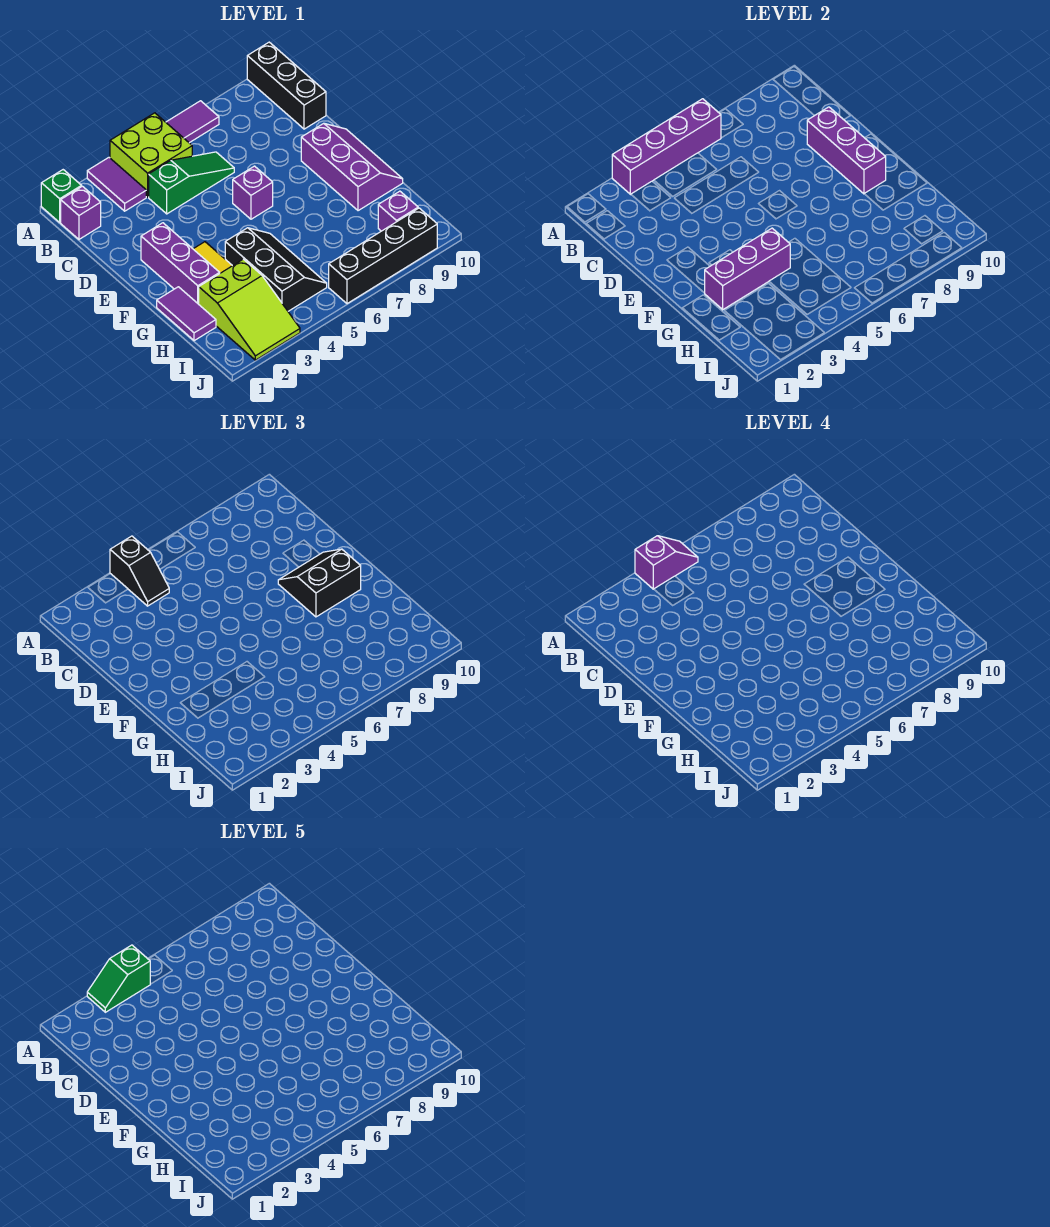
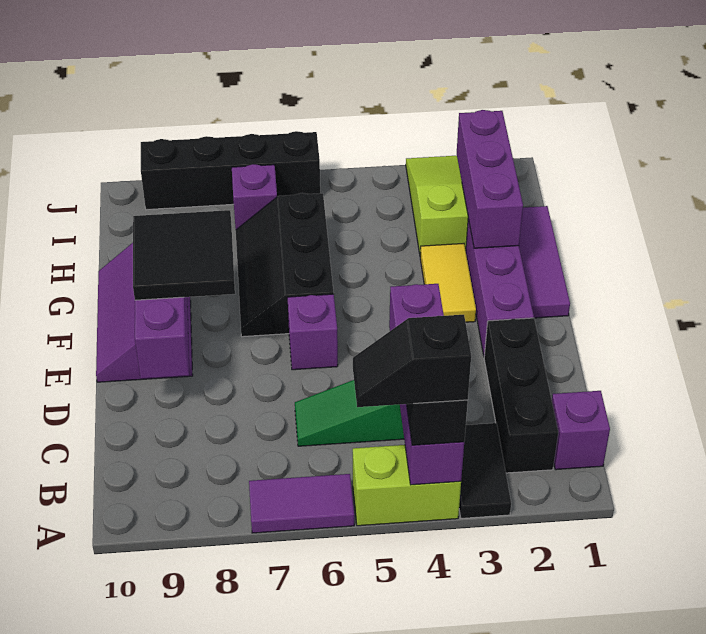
green 1x1 brick [41,170,82,222] -> none
purple 1x2 tile [87,158,146,211] -> black 1x2 tile [459,423,511,518]
purple 1x4 brick [612,99,721,194] -> purple 1x4 brick turned to [389,284,464,485]
green 1x2 slope [87,945,150,1012] -> none
lime 2x2 brick [110,113,192,197] -> lime 1x2 brick [353,445,461,526]
purple 1x2 slope [635,536,698,589] -> black 1x2 slope [353,315,471,407]
black 1x3 brick [247,42,326,129] -> black 1x3 brick moved to [484,318,558,473]
black 2x2 slope [278,549,361,617] -> black 2x2 tile [133,210,235,300]
purple 1x2 tile [157,287,216,341] -> purple 1x3 tile [519,206,570,318]
purple 1x3 brick [705,228,790,310] -> purple 1x3 brick turned to [457,110,523,248]
black 2x3 slope [225,228,327,311] -> black 2x3 slope moved to [236,193,334,337]
purple 1x1 brick [378,191,418,231] -> purple 1x1 brick moved to [232,164,277,229]

